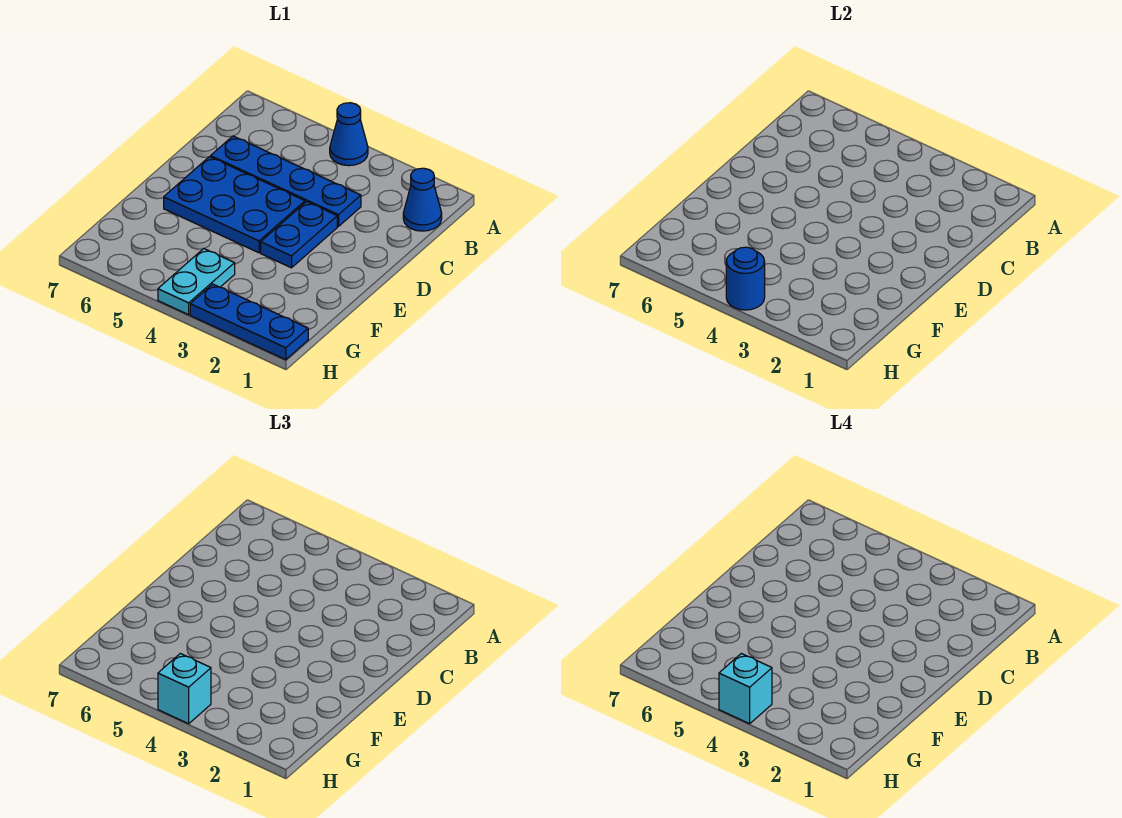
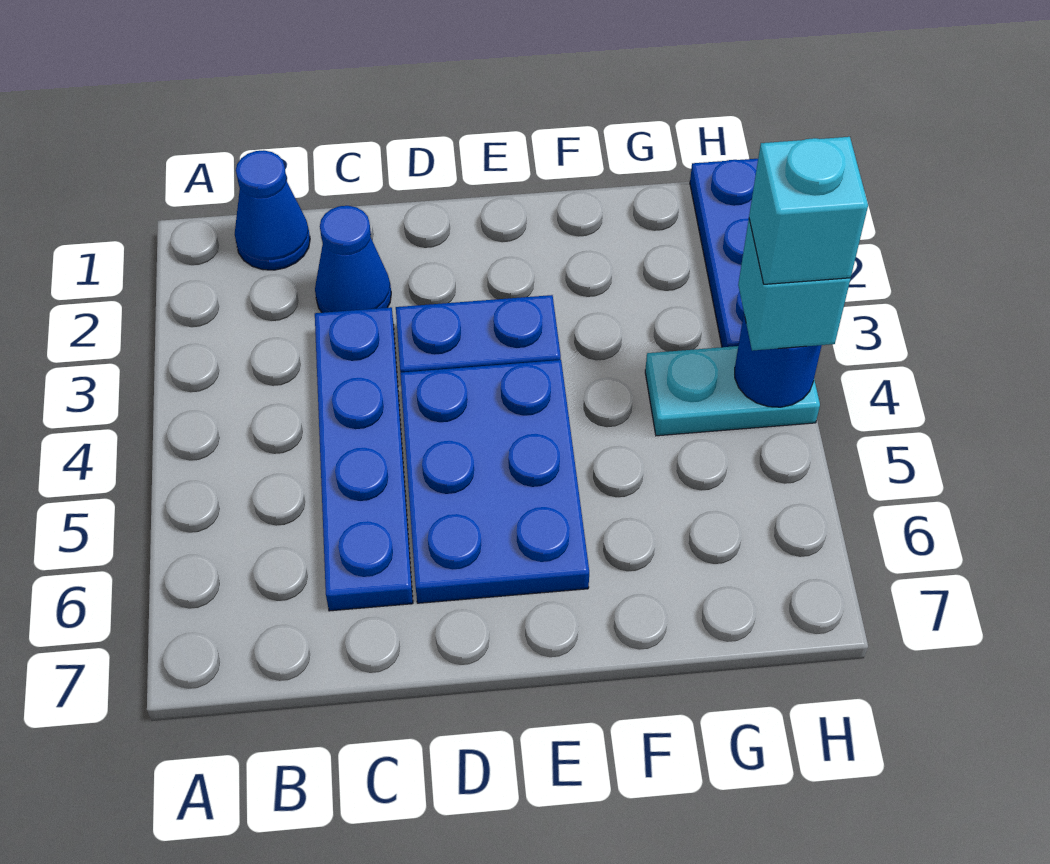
blue 1x1 cone [330,103,368,166] -> blue 1x1 cone moved to [315,206,391,313]

